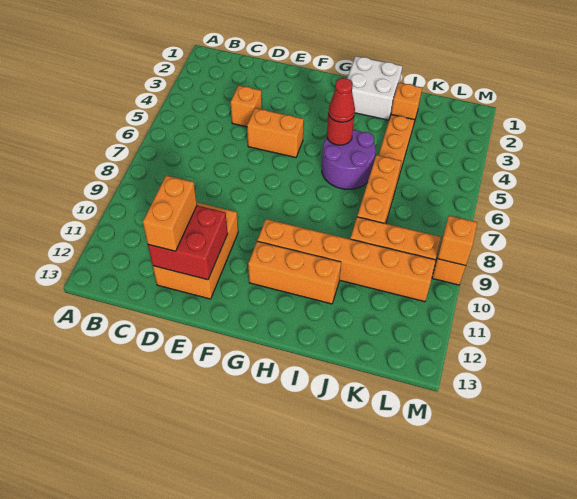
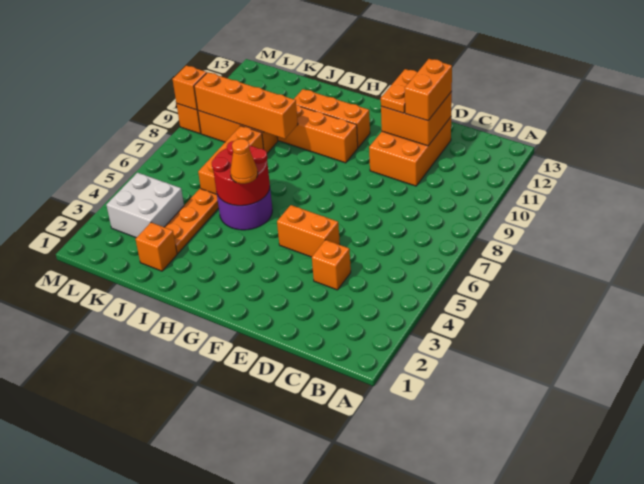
red 2x2 brick [148,206,228,280] -> orange 2x2 brick [381,92,452,146]
none -> orange 1x2 plate [381,69,417,113]
white 2x2 brick [347,56,402,120] -> white 2x2 brick moved to [107,173,184,238]
red 1x1 round brick [327,114,354,145] -> red 2x2 round brick [212,141,270,206]
red 1x1 cone [328,78,355,122] -> orange 1x1 cone [230,139,258,184]
none -> orange 1x4 brick [194,72,298,139]

